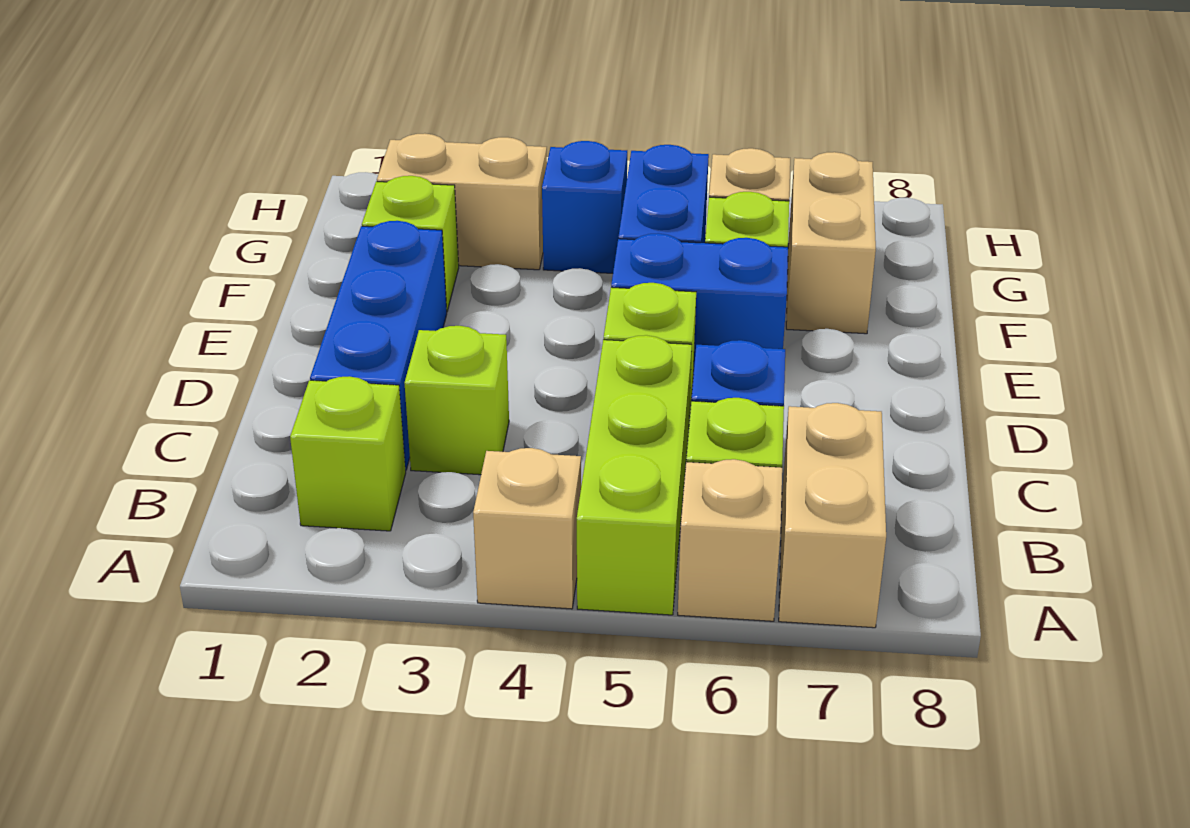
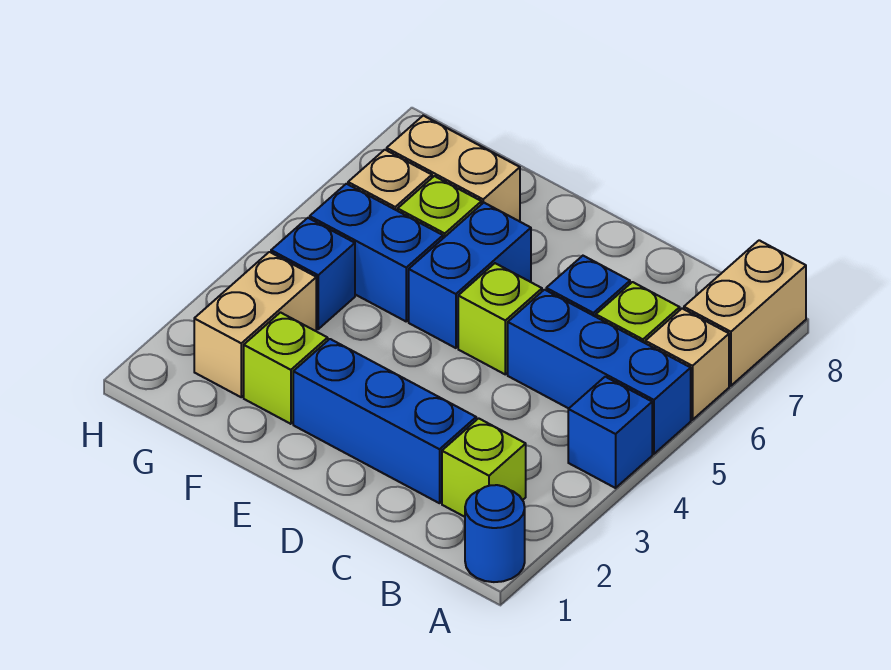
none -> blue 1x1 round brick [465,485,525,582]
tan 1x1 brick [473,448,581,609] -> blue 1x1 brick [568,377,652,488]
lime 1x3 brick [577,335,692,615] -> blue 1x3 brick [508,290,691,454]
tan 1x2 brick [779,403,886,628] -> tan 1x2 brick turned to [684,240,806,386]
lime 1x1 brick [404,326,509,475] -> none

